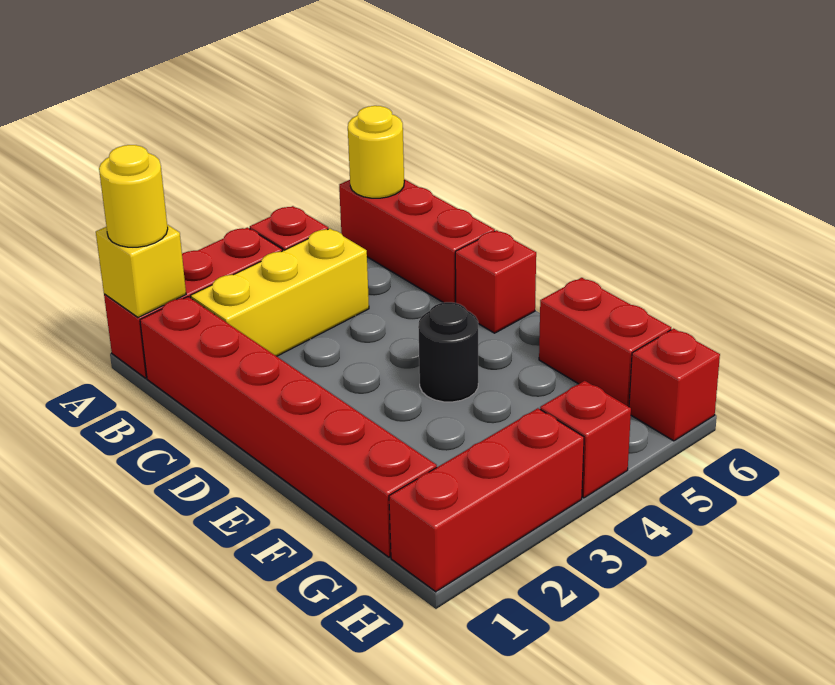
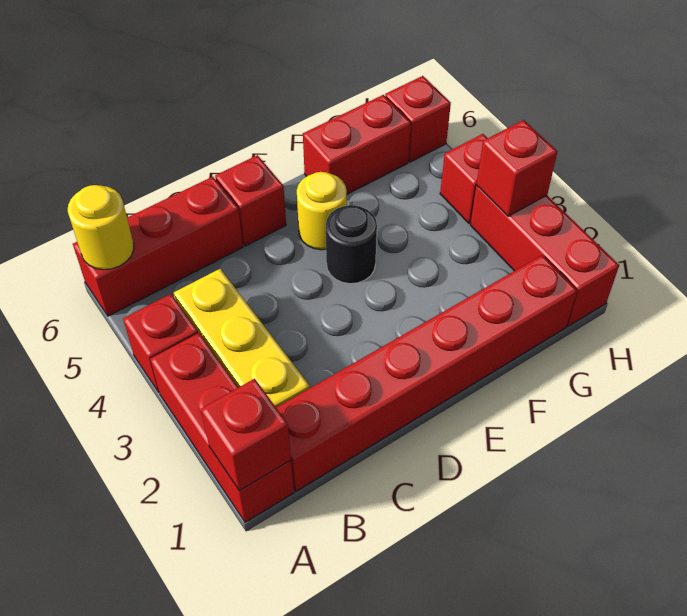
yellow 1x1 brick [96,225,186,317] -> red 1x1 brick [201,379,291,491]
yellow 1x1 round brick [99,145,168,247] -> yellow 1x1 round brick moved to [297,172,347,250]
none -> red 1x1 brick [476,120,557,216]

